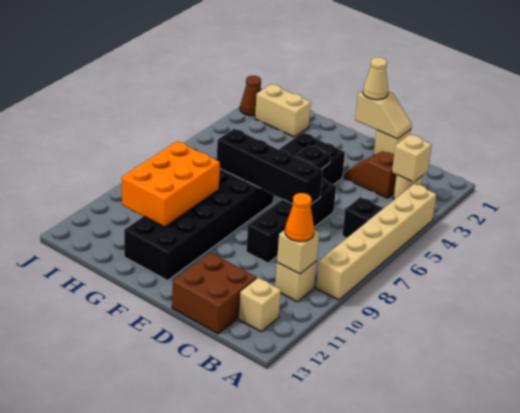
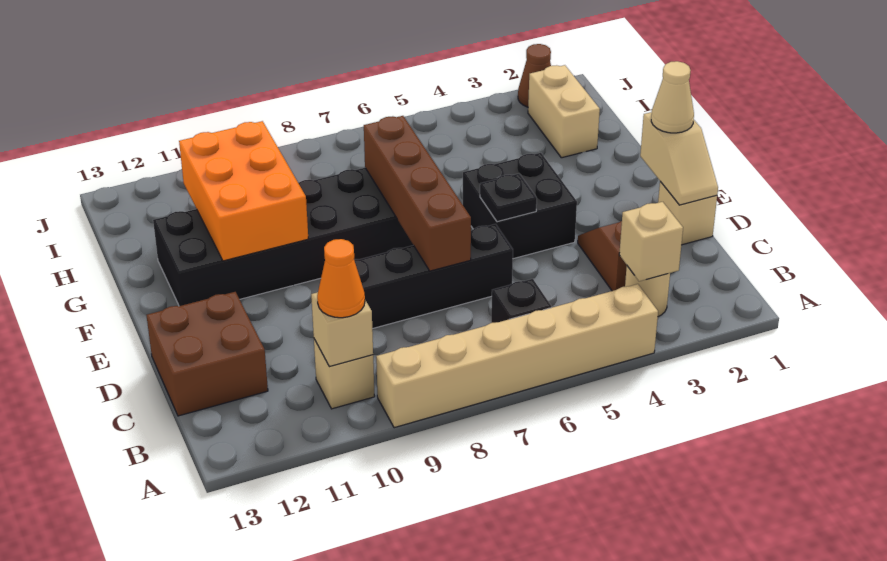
tan 1x1 brick [238,278,281,332] -> none
black 1x4 brick [217,129,323,204] -> brown 1x4 brick [364,116,471,271]
orange 2x3 brick [122,141,220,227] -> orange 2x3 brick turned to [179,121,308,261]

